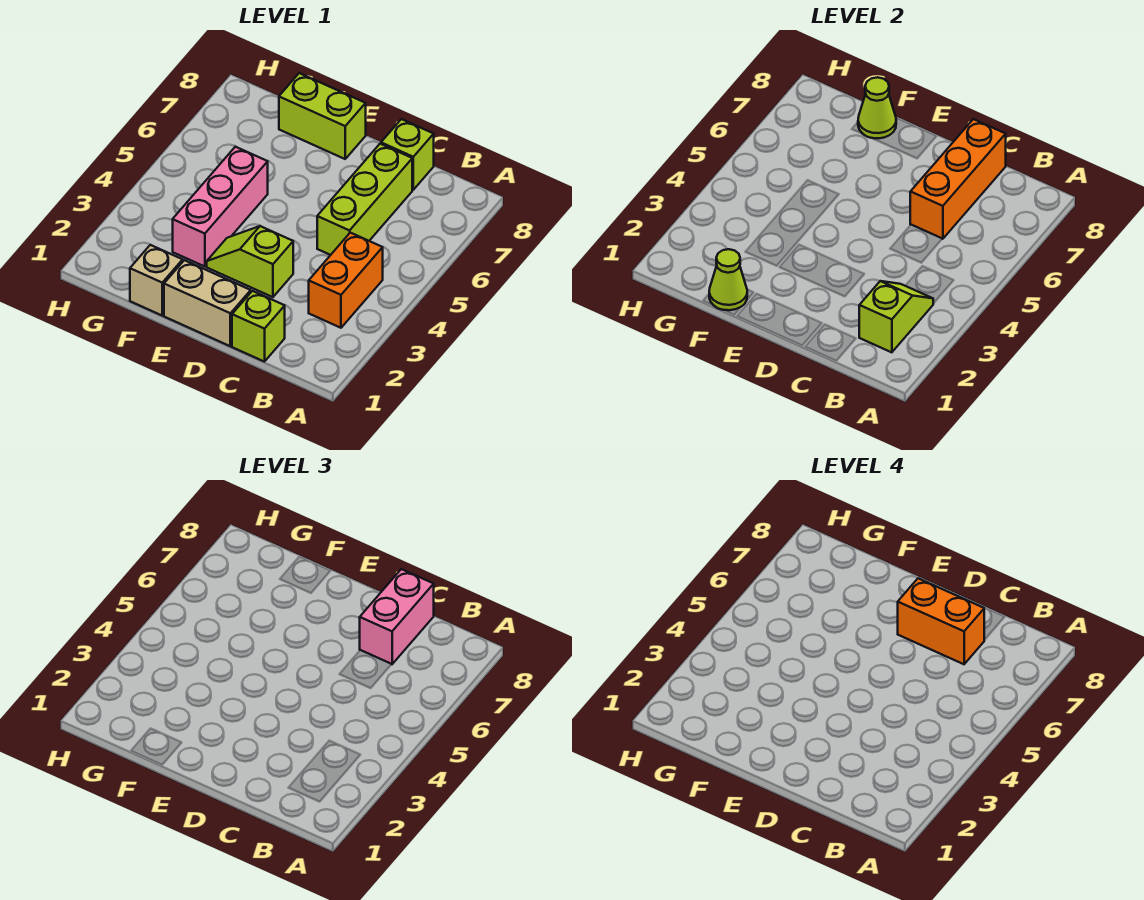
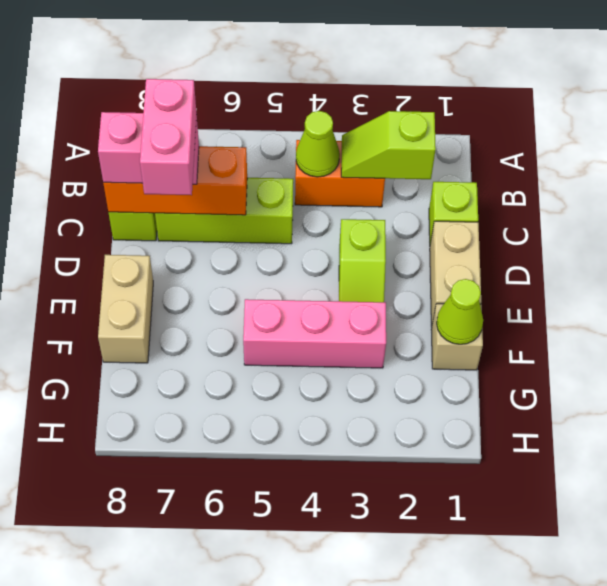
orange 1x2 brick [898,578,984,664] -> pink 1x2 brick [140,79,197,195]
lime 1x2 brick [279,73,366,159] -> tan 1x2 brick [98,255,153,363]
lime 1x1 cone [858,77,896,138] -> lime 1x1 cone moved to [296,111,340,177]

